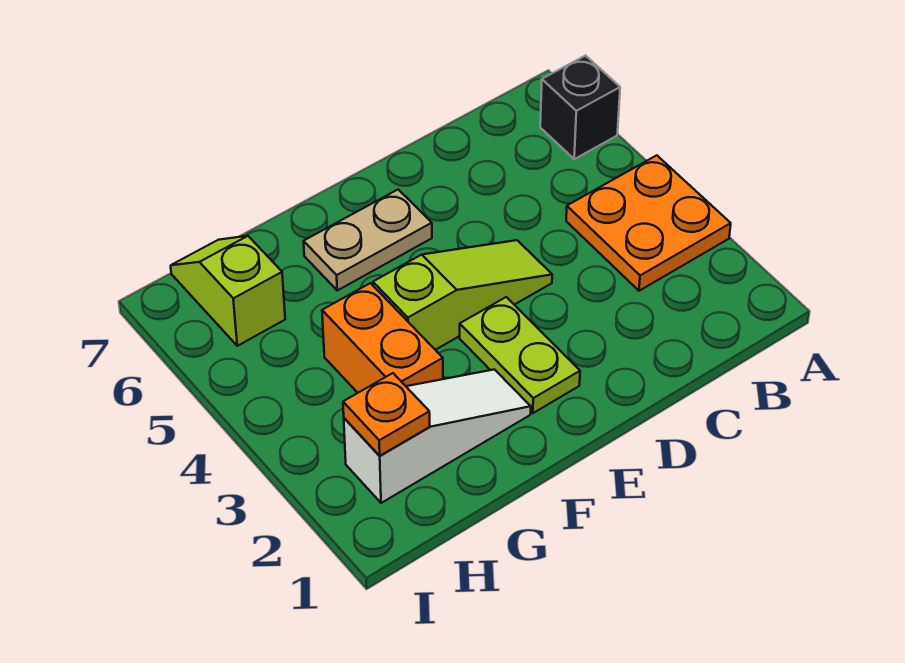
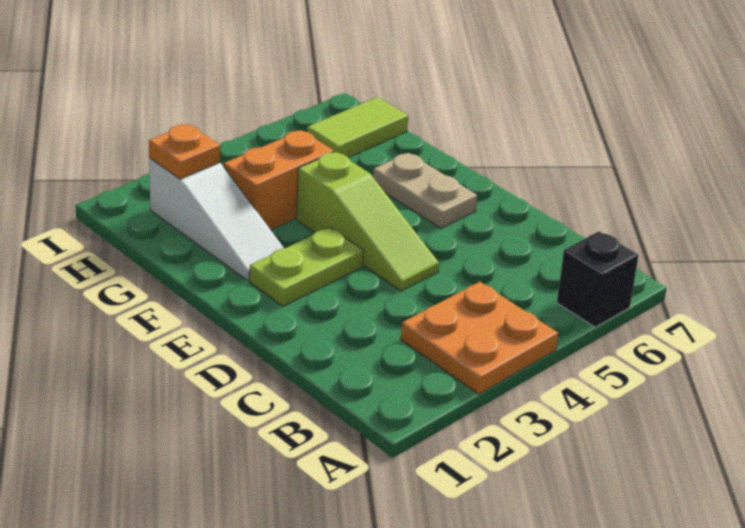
lime 1x2 slope [171,236,285,346] -> lime 1x2 tile [307,97,408,158]

